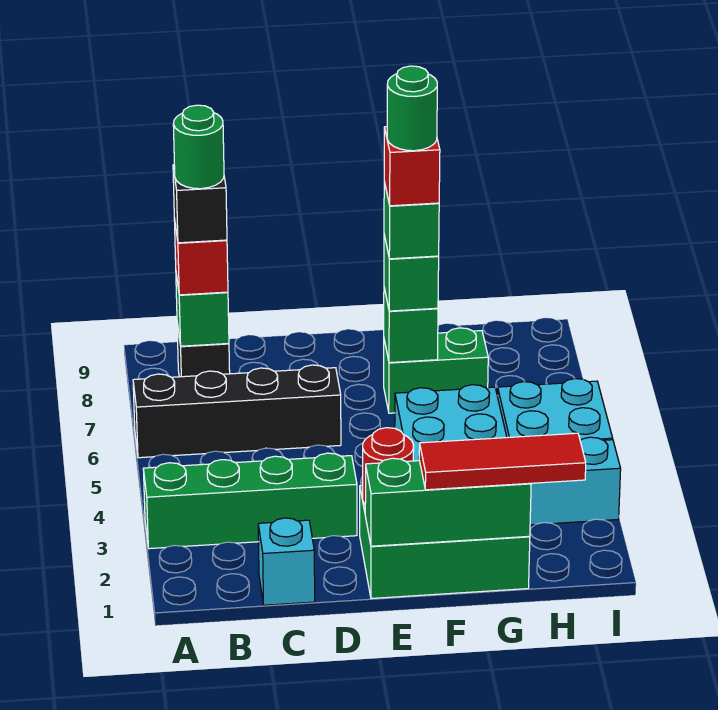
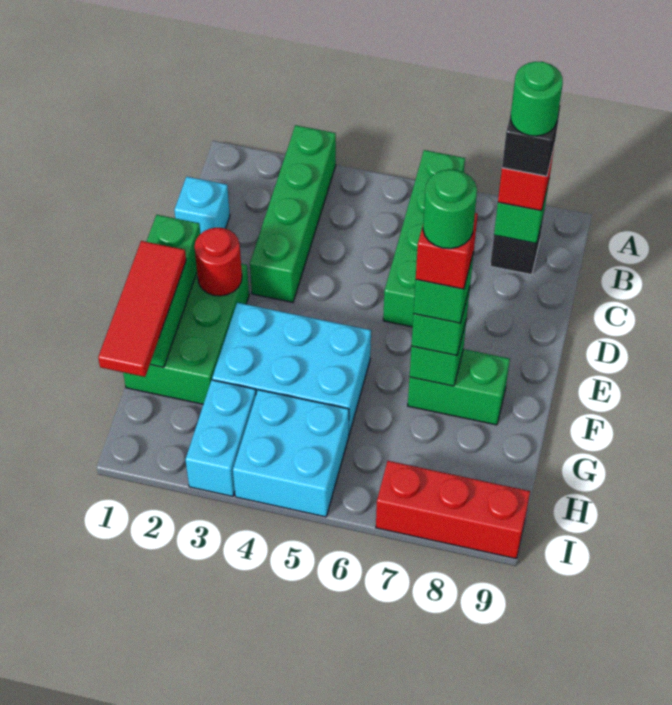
black 1x4 brick [133,365,341,458] -> green 1x4 brick [383,150,465,327]
green 1x2 brick [384,328,488,413] -> green 1x2 brick turned to [408,349,510,425]
none -> red 1x3 brick [376,461,530,558]

